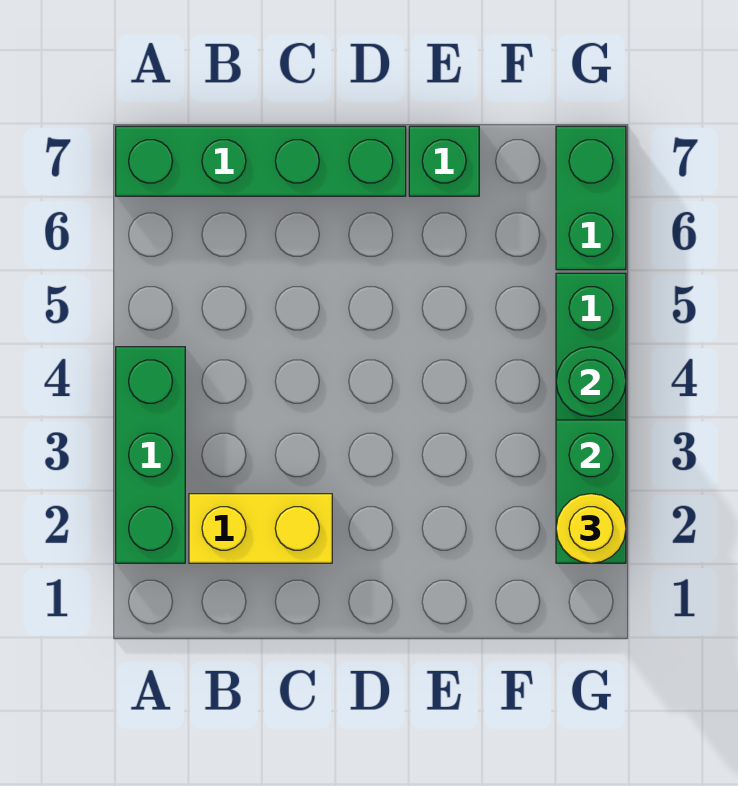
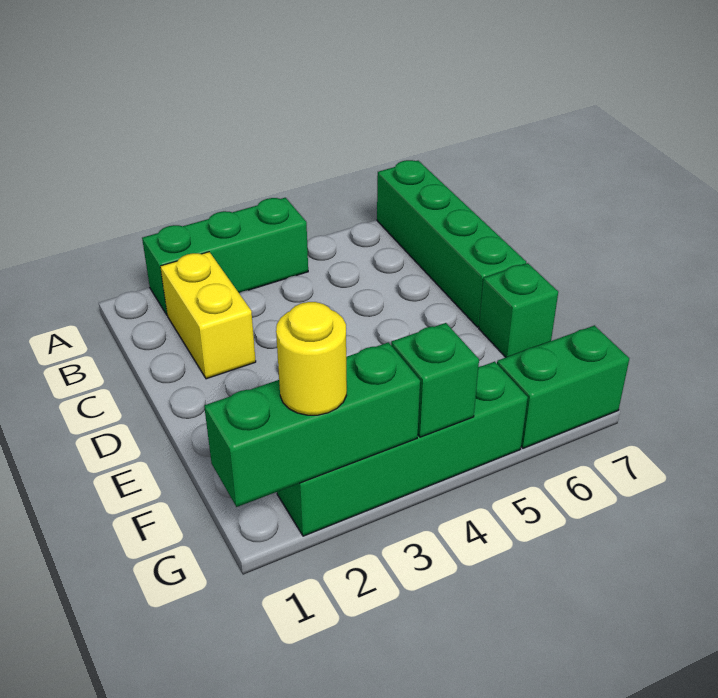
green 1x2 brick [556,420,626,563] -> green 1x3 brick [204,342,420,507]
green 1x1 round brick [556,347,626,417] -> green 1x1 brick [391,323,479,437]

